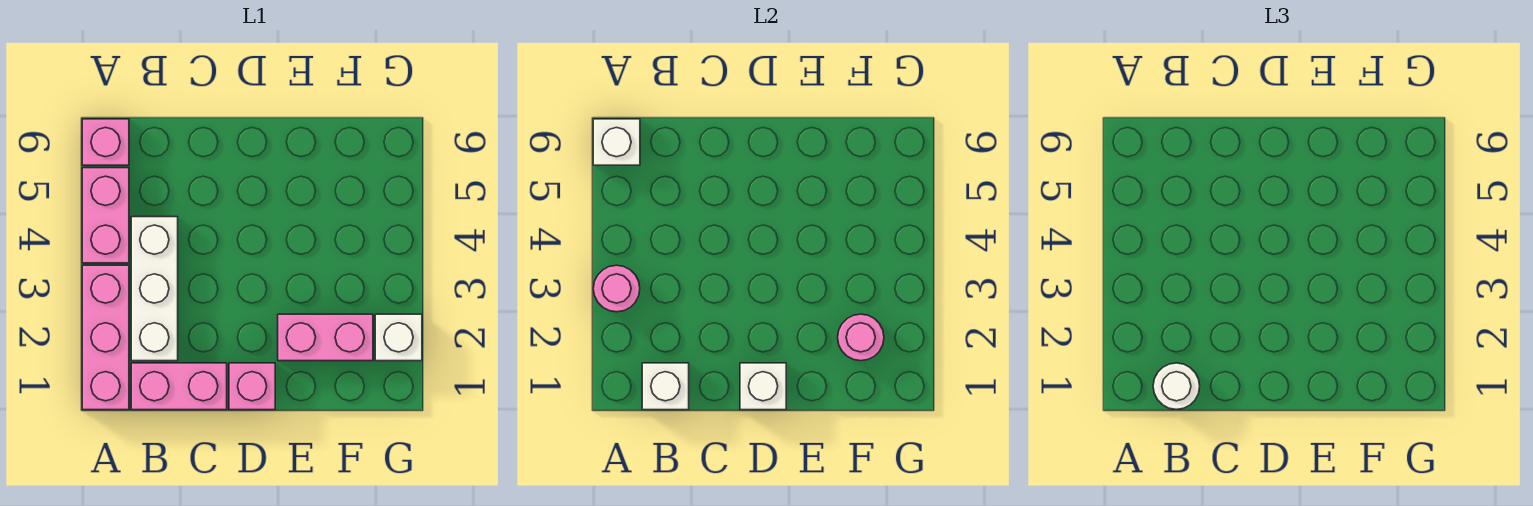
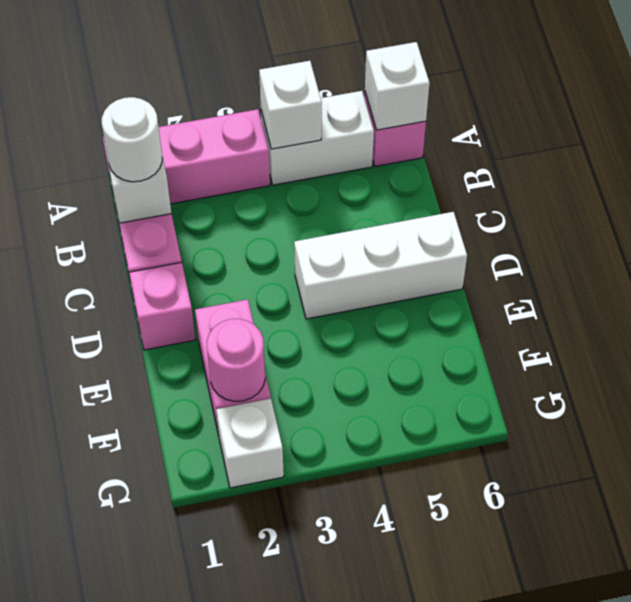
pink 1x1 round brick [593,265,640,312] -> none
pink 1x2 brick [82,168,129,263] -> white 1x2 brick [261,91,374,185]
white 1x3 brick [131,217,178,361] -> white 1x3 brick moved to [294,212,467,319]
white 1x1 brick [740,363,786,410] -> white 1x1 brick moved to [259,61,322,149]

